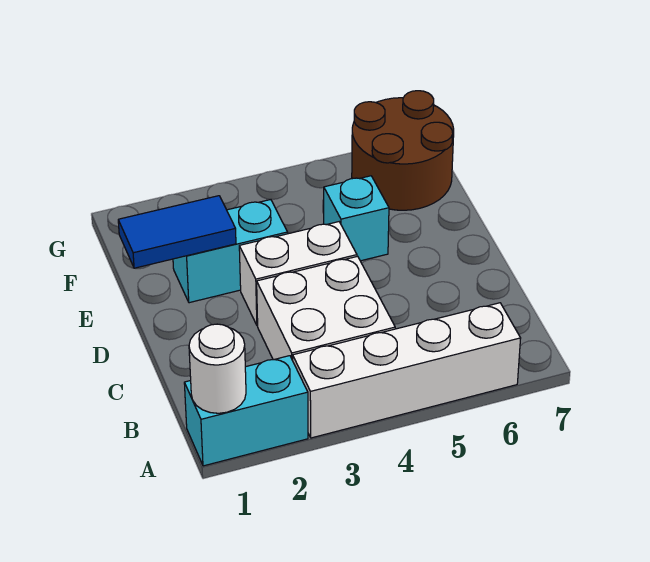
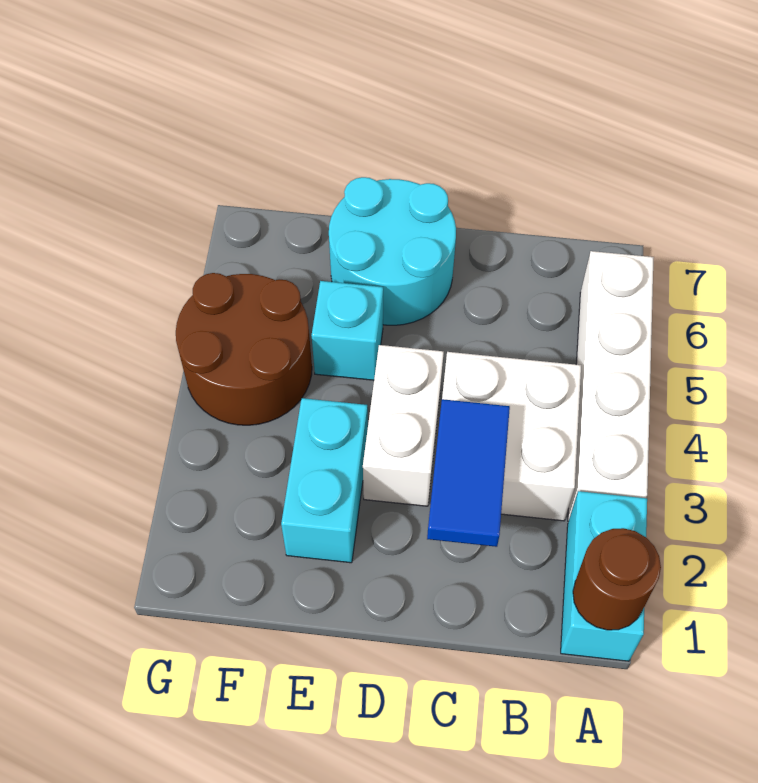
white 1x1 round brick [189,324,246,413] -> brown 1x1 round brick [573,528,661,630]
none -> cyan 2x2 round brick [329,177,456,325]
blue 1x2 tile [118,196,236,268] -> blue 1x2 tile moved to [427,399,510,547]
brown 2x2 round brick [352,91,454,210] -> brown 2x2 round brick moved to [176,273,312,425]

